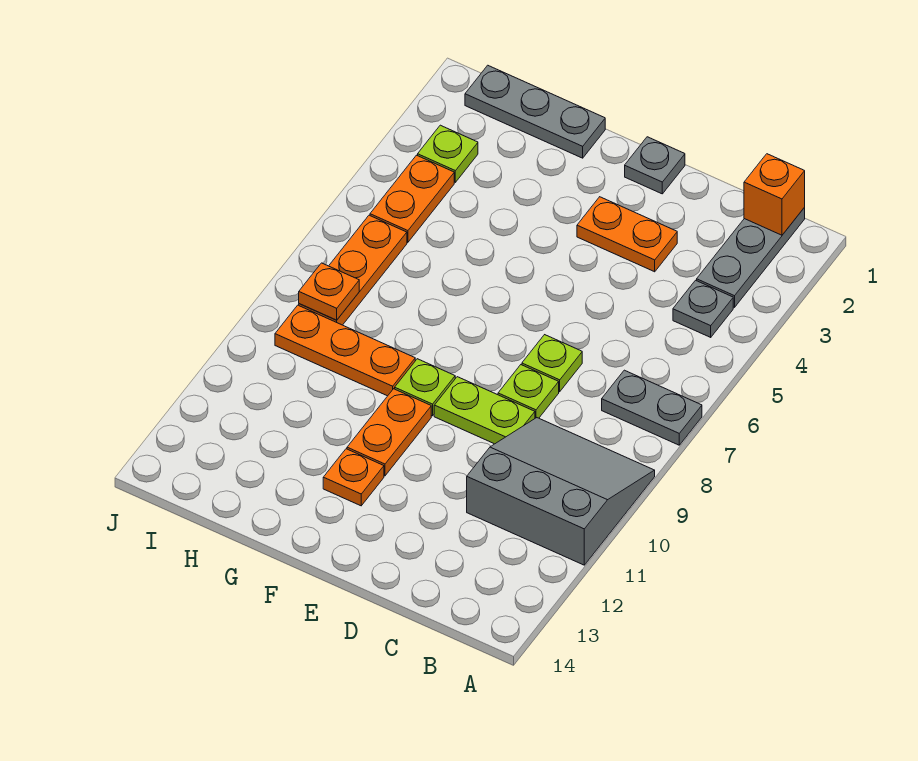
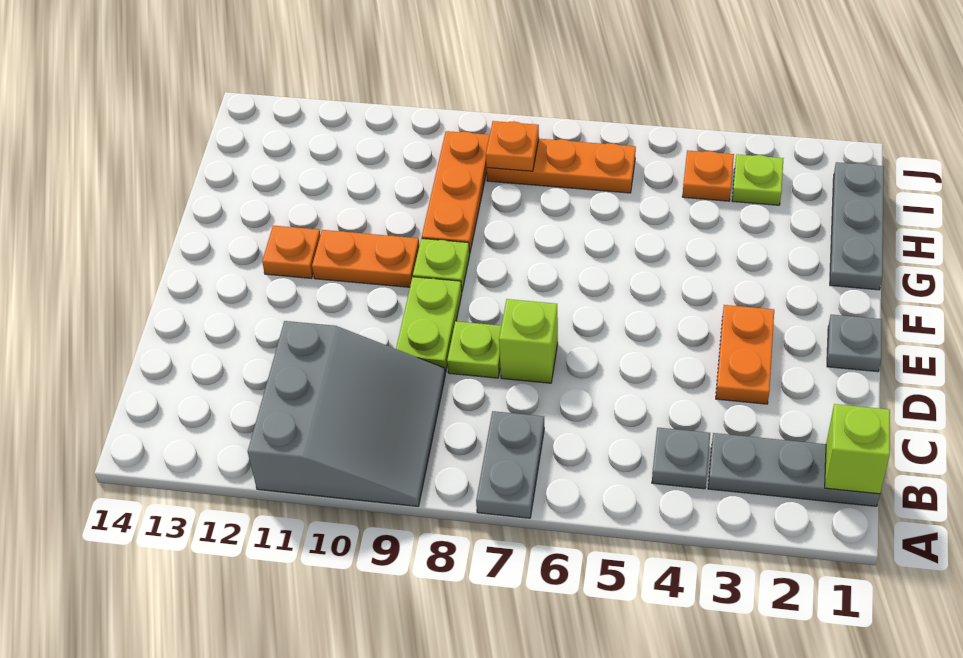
orange 1x1 brick [744,154,805,235] -> lime 1x1 brick [825,404,890,494]
lime 1x1 plate [522,335,582,392] -> lime 1x1 brick [499,299,558,383]
orange 1x2 plate [370,155,454,242] -> orange 1x1 plate [682,150,734,201]

